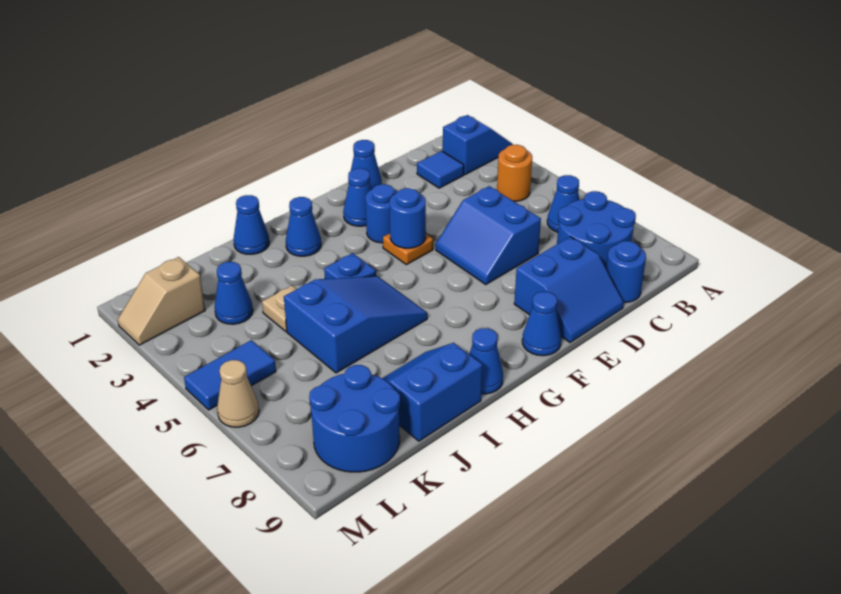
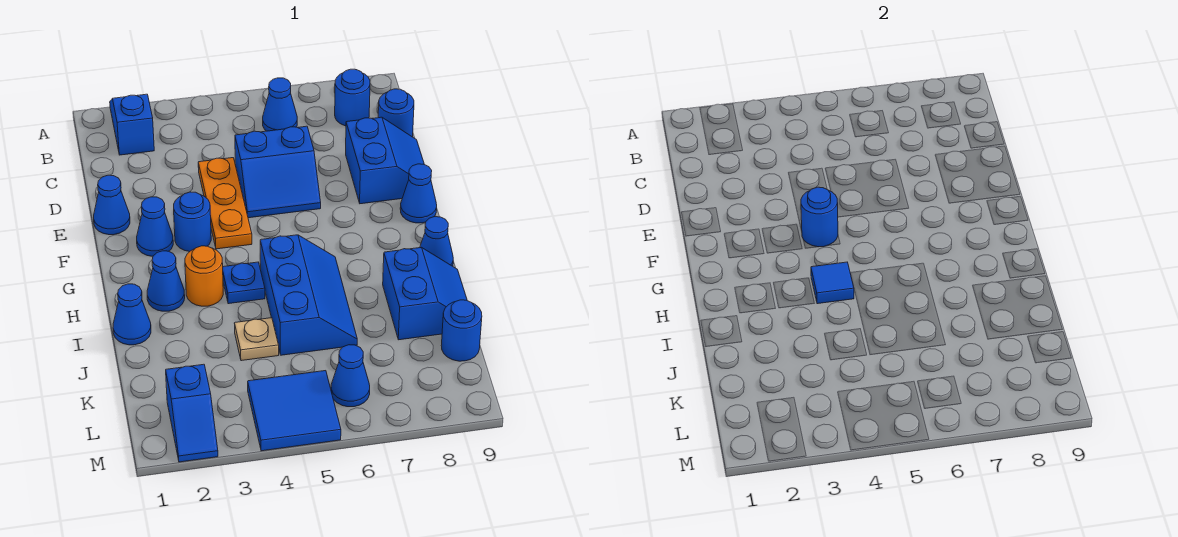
orange 1x1 round brick [497,145,532,201] -> orange 1x1 round brick moved to [185,246,223,306]
blue 2x2 round brick [557,191,636,267] -> blue 1x1 round brick [335,69,370,126]
blue 1x1 tile [417,151,464,188] -> blue 1x1 tile moved to [811,262,854,304]
orange 1x1 plate [383,233,433,265] -> orange 1x3 plate [198,158,252,249]
blue 2x3 slope [284,276,427,373] -> blue 2x3 slope turned to [260,235,357,355]
blue 2x2 slope [382,343,483,441] -> blue 2x2 slope turned to [383,247,467,340]
blue 1x1 cone [215,262,253,324] -> blue 1x1 cone moved to [331,345,370,407]
blue 2x2 round brick [309,365,400,472] -> blue 1x1 round brick [441,300,482,361]
tan 1x2 slope [118,257,205,345] -> blue 1x2 slope [166,364,218,462]
blue 1x2 tile [184,340,276,410] -> blue 2x2 tile [248,371,341,451]
tan 1x1 cone [217,360,259,427] -> none

